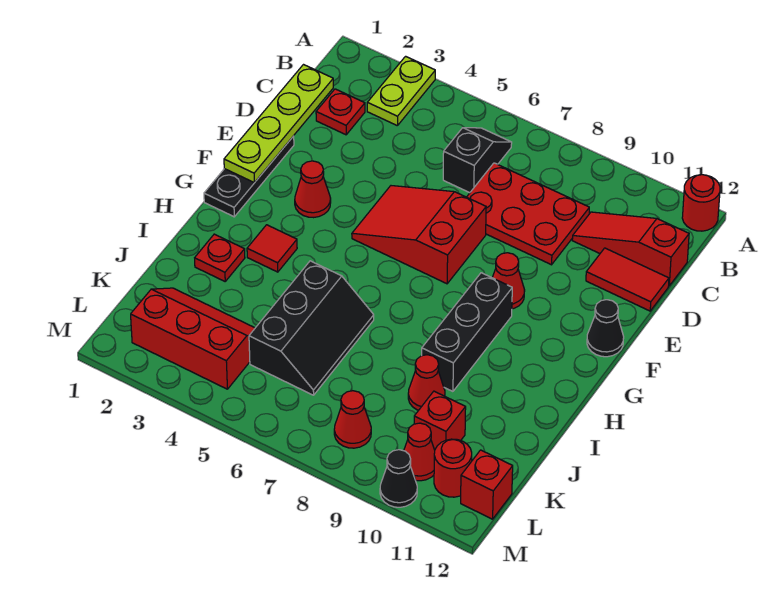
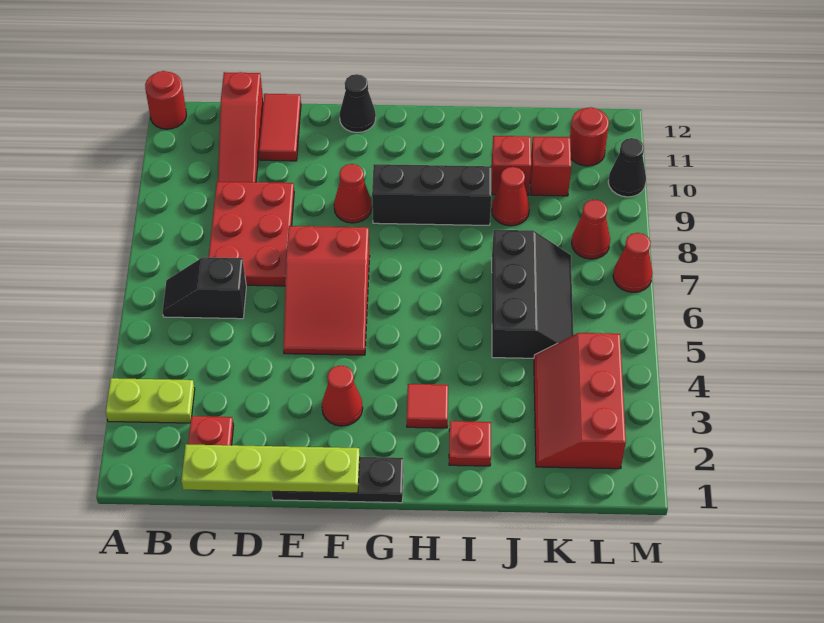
black 2x3 slope [249,261,374,395] -> black 2x3 slope turned to [492,230,574,358]
red 1x1 cone [404,423,435,481] -> red 1x1 cone moved to [613,233,652,292]
red 1x1 brick [461,450,513,519] -> red 1x1 brick moved to [491,136,531,195]

